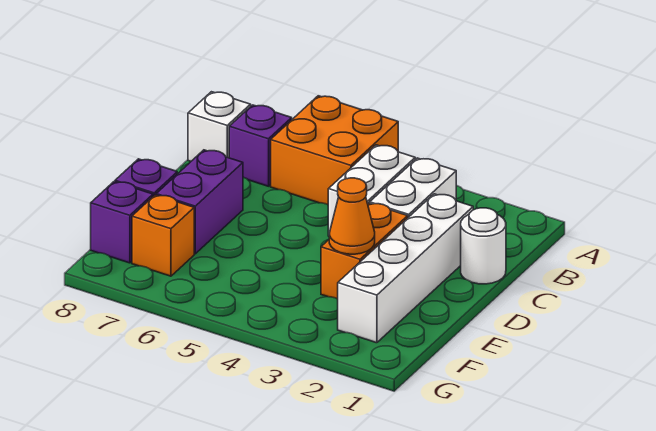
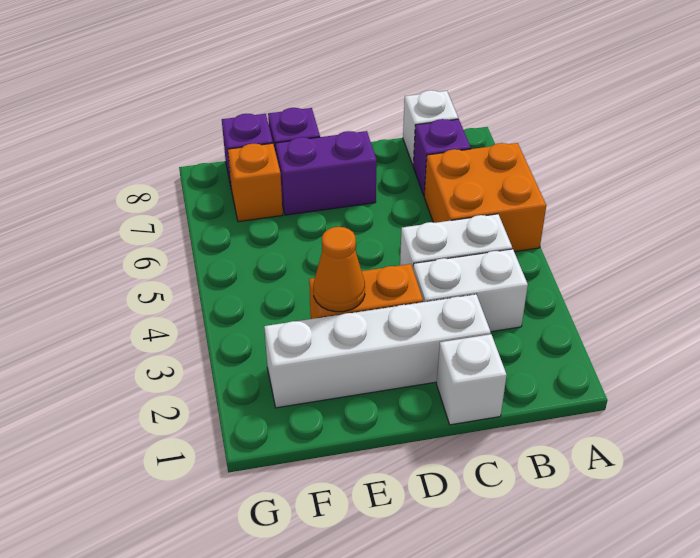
white 1x1 round brick [461,208,506,284] -> white 1x1 brick [437,334,507,425]

